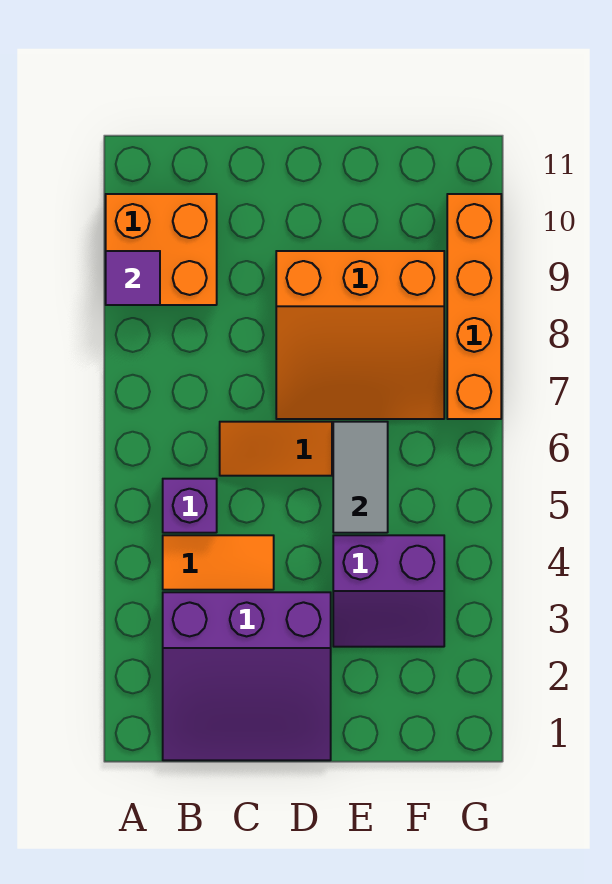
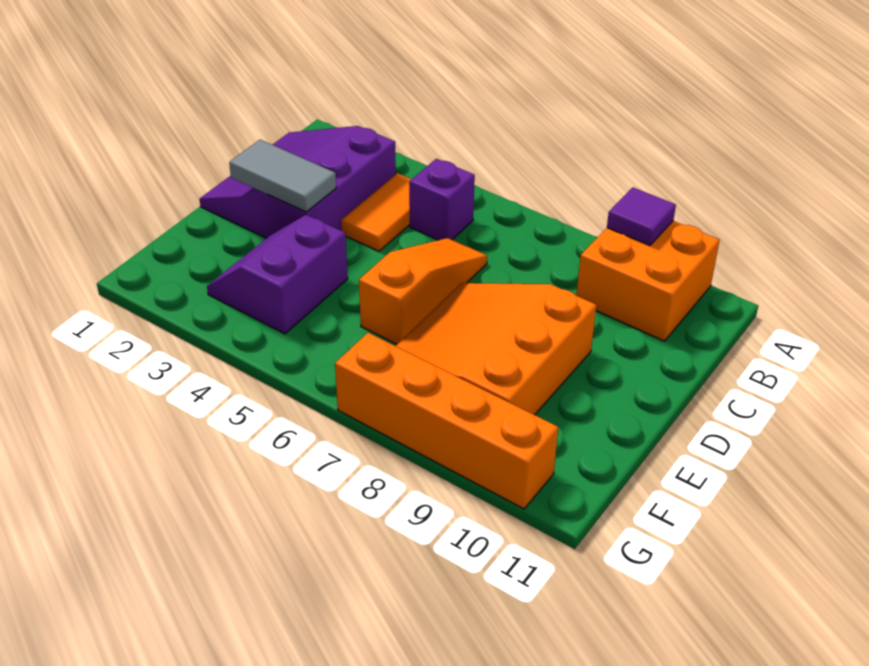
grey 1x2 tile [333,422,388,533] -> grey 1x2 tile moved to [229,140,336,212]

